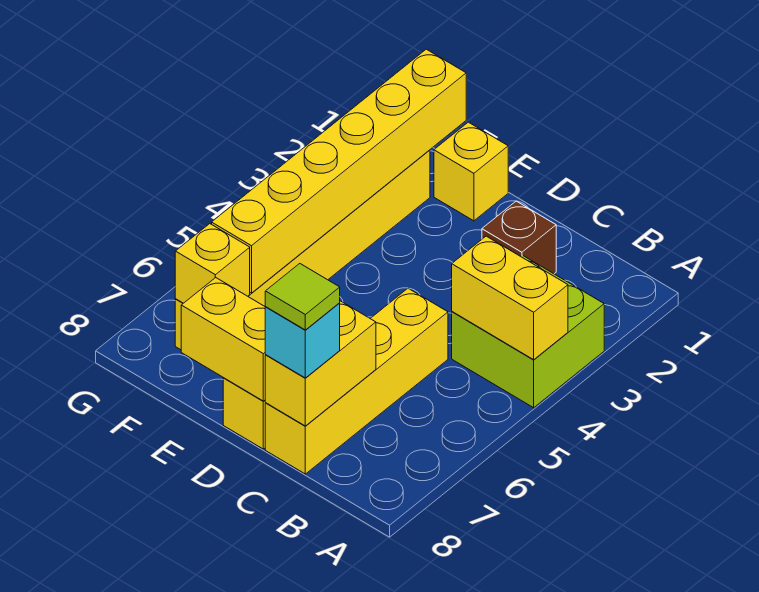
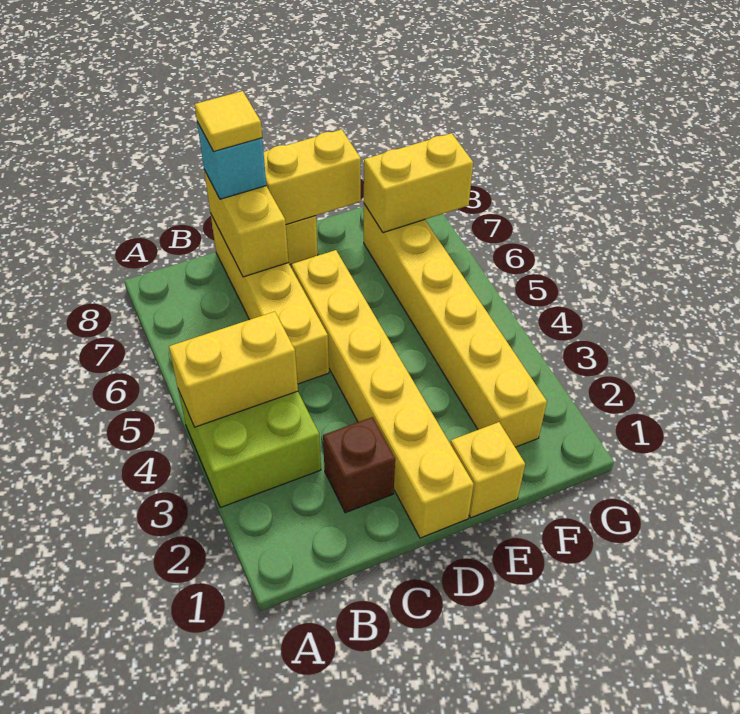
lime 1x1 tile [265,264,340,330] -> yellow 1x1 tile [195,91,262,152]
yellow 1x6 brick [212,49,466,293] -> yellow 1x6 brick moved to [292,250,474,538]
yellow 1x1 brick [175,224,250,303] -> yellow 1x2 brick [364,133,473,233]

